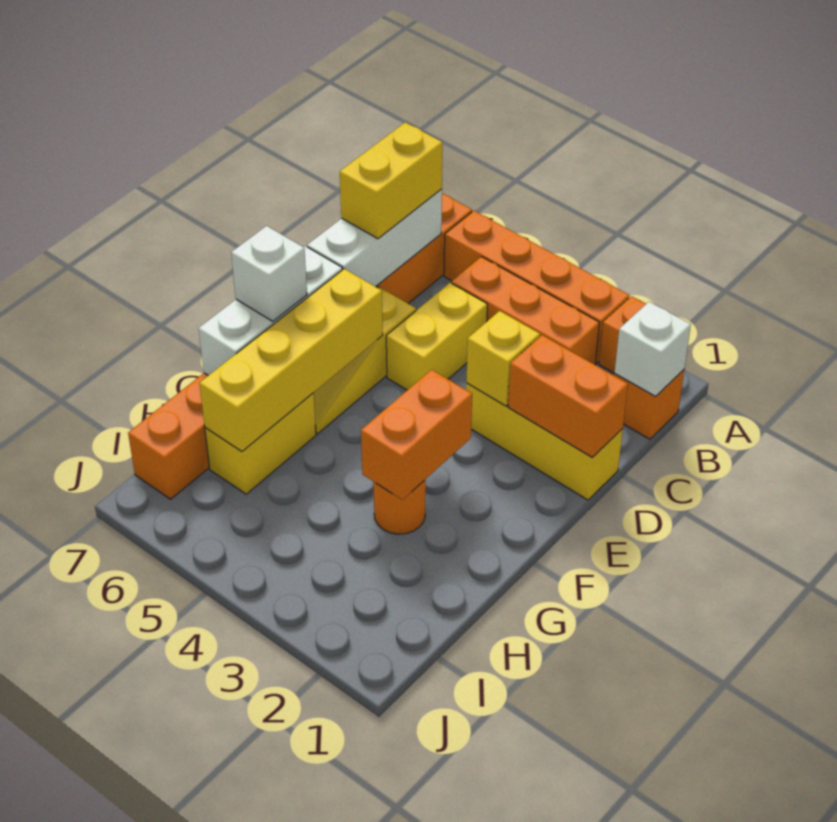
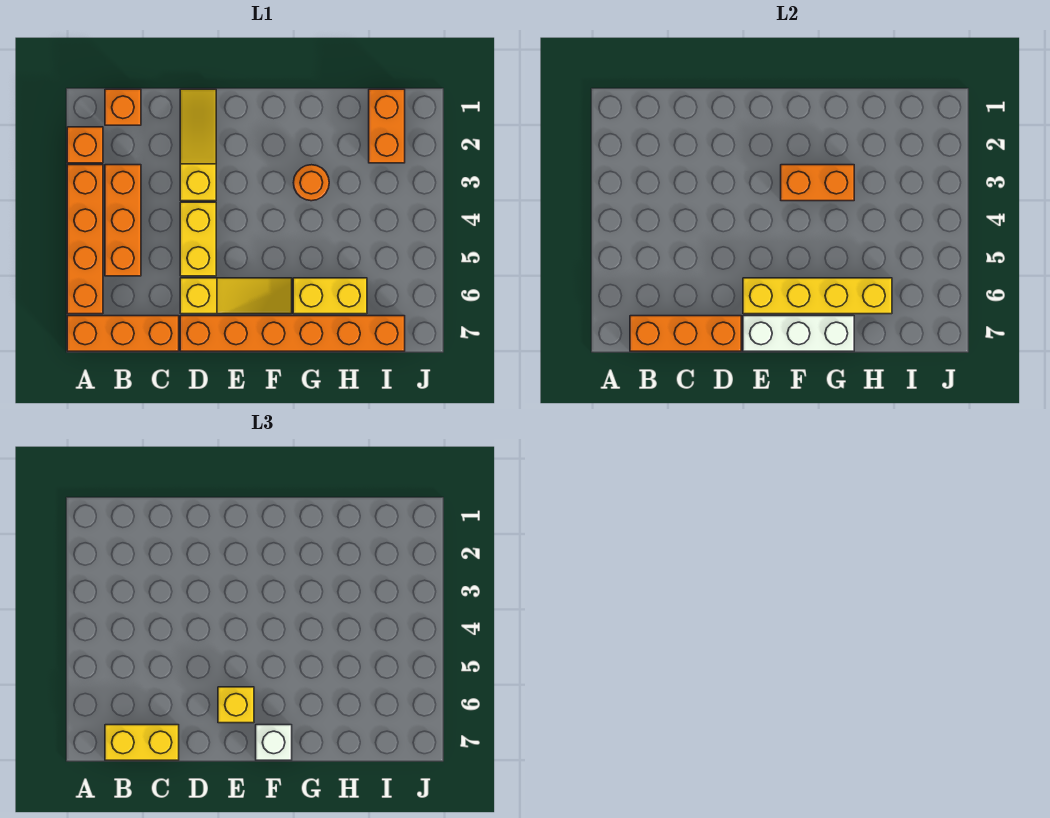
white 1x1 brick [615,302,691,396] -> none
white 1x3 brick [307,189,442,287] -> orange 1x3 brick [630,316,741,351]
yellow 1x2 brick [386,283,487,390] -> yellow 1x2 brick turned to [180,202,216,276]
yellow 1x3 brick [466,383,623,500] -> yellow 1x3 slope [180,89,216,201]
orange 1x2 brick [508,335,628,457] -> orange 1x2 brick moved to [369,89,405,163]
yellow 1x1 brick [467,311,540,406] -> yellow 1x1 brick moved to [218,687,254,723]

